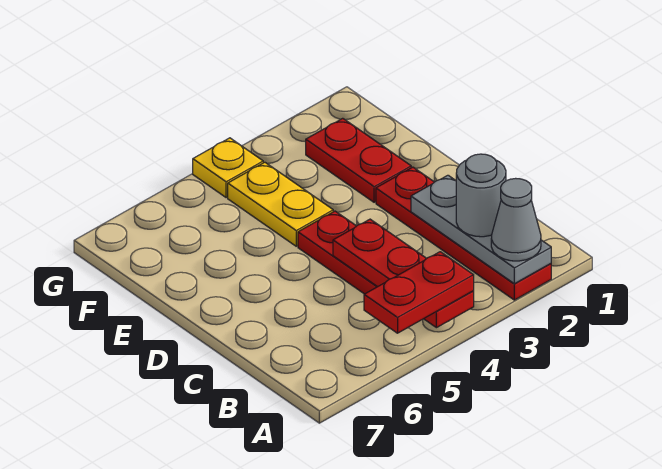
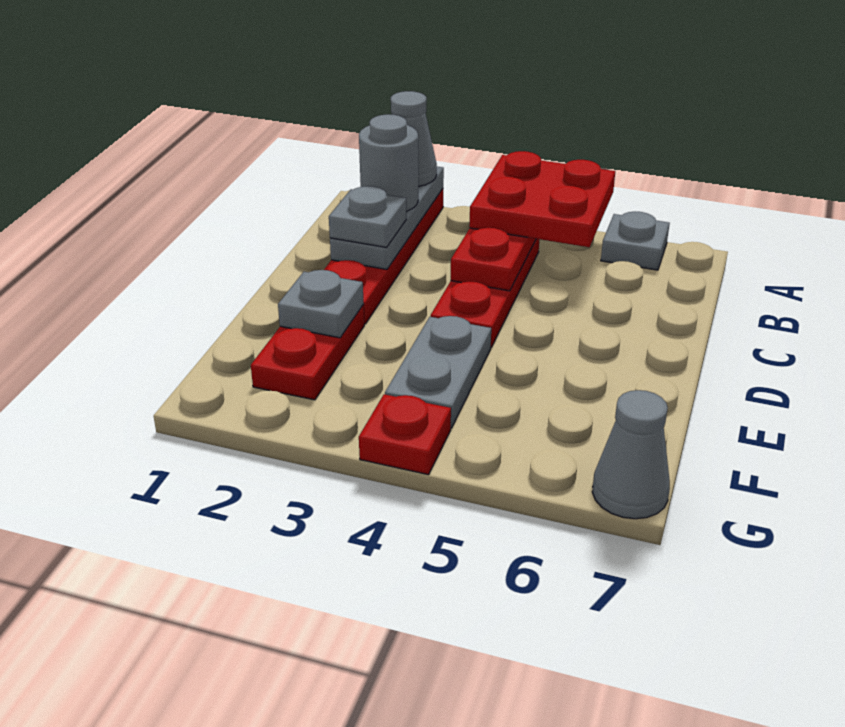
red 1x2 plate [364,252,474,333] -> red 2x2 plate [469,151,615,247]
none -> grey 1x1 plate [601,212,670,270]
none -> grey 1x1 plate [329,186,406,247]
none -> grey 1x1 plate [278,270,364,338]
yellow 1x2 plate [228,162,333,246] -> grey 1x2 plate [385,316,491,428]
yellow 1x1 plate [193,138,263,198] -> red 1x1 plate [359,394,451,475]
none -> grey 1x1 cone [592,390,670,519]

